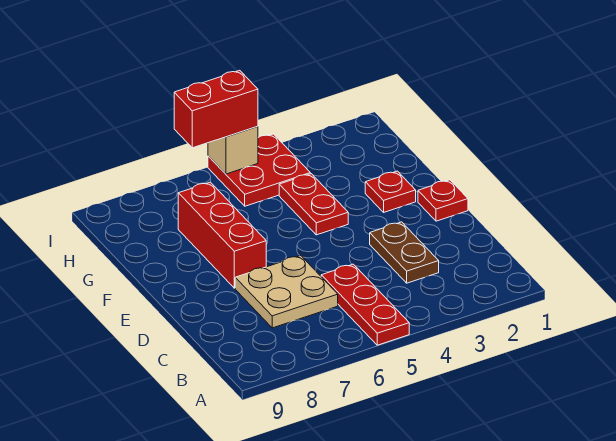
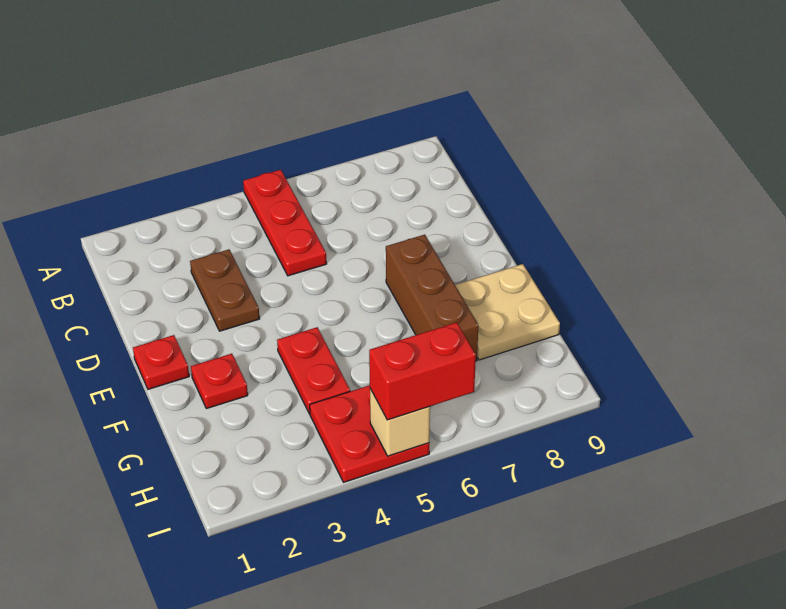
tan 2x2 plate [235,256,338,328] -> tan 2x2 plate moved to [455,264,560,360]
red 1x3 brick [178,182,266,288] -> brown 1x3 brick [386,235,478,361]

